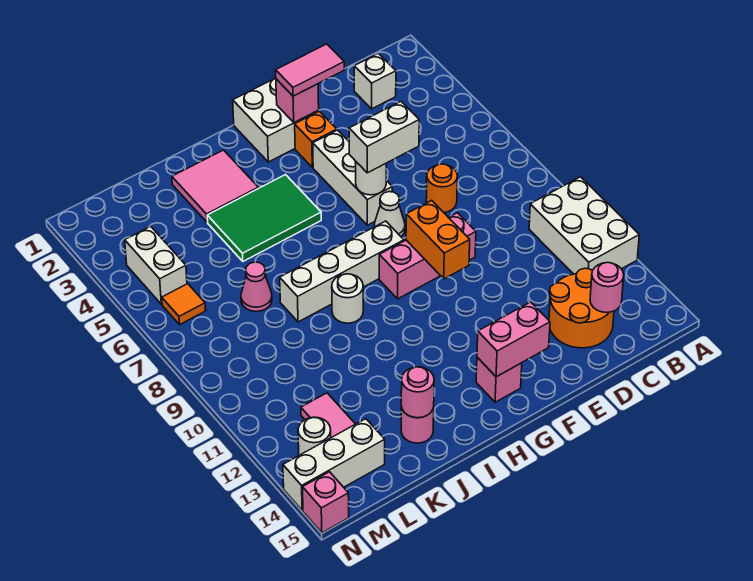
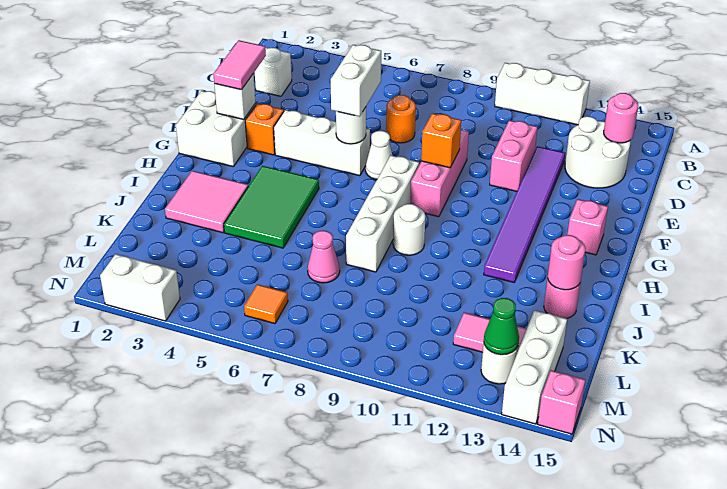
white 2x3 brick [529,177,639,274] -> white 1x3 brick [495,63,590,125]
orange 2x2 round brick [549,268,614,348] -> white 2x2 round brick [565,116,630,188]
none -> purple 1x6 tile [484,146,565,282]
pink 1x1 brick [276,79,319,122] -> white 1x1 brick [214,74,256,120]
orange 1x2 brick [406,200,470,279] -> orange 1x1 brick [421,113,461,168]
pink 1x2 brick [477,302,550,377] -> pink 1x2 brick moved to [490,120,537,191]
white 1x2 brick [125,226,187,304] -> white 1x2 brick moved to [100,254,180,321]
none -> green 1x1 cone [484,298,519,355]

